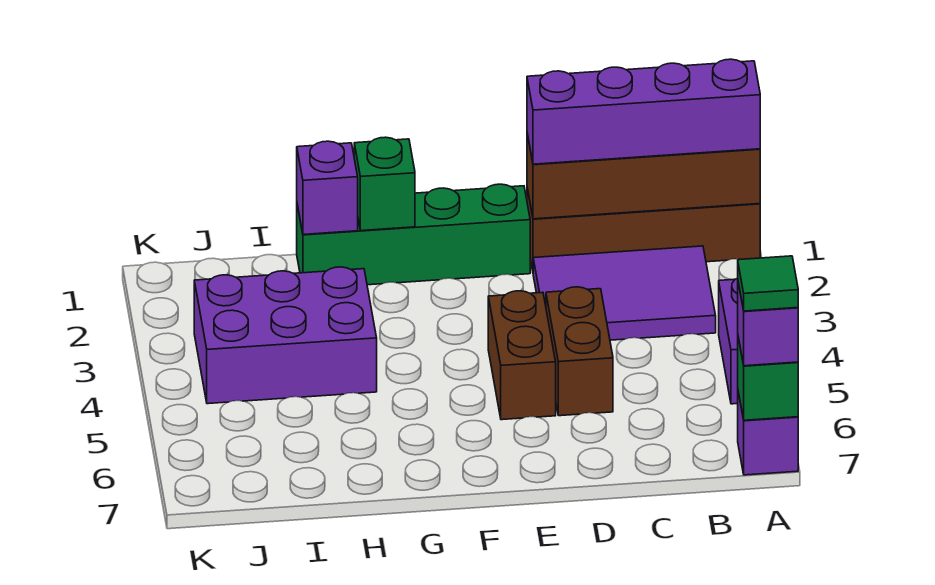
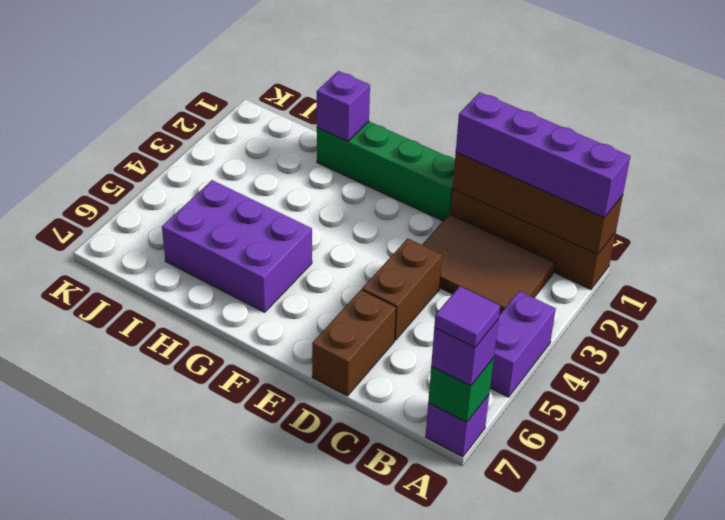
green 1x1 tile [738,256,798,311] -> purple 1x1 tile [434,286,500,348]
purple 2x3 tile [533,246,716,340] -> brown 2x3 tile [422,214,555,315]
brown 1x2 brick [488,291,556,420] -> brown 1x2 brick moved to [312,290,396,396]
green 1x1 brick [354,137,415,231] -> none
purple 2x3 brick [194,267,377,404] -> purple 2x3 brick moved to [162,180,312,312]

